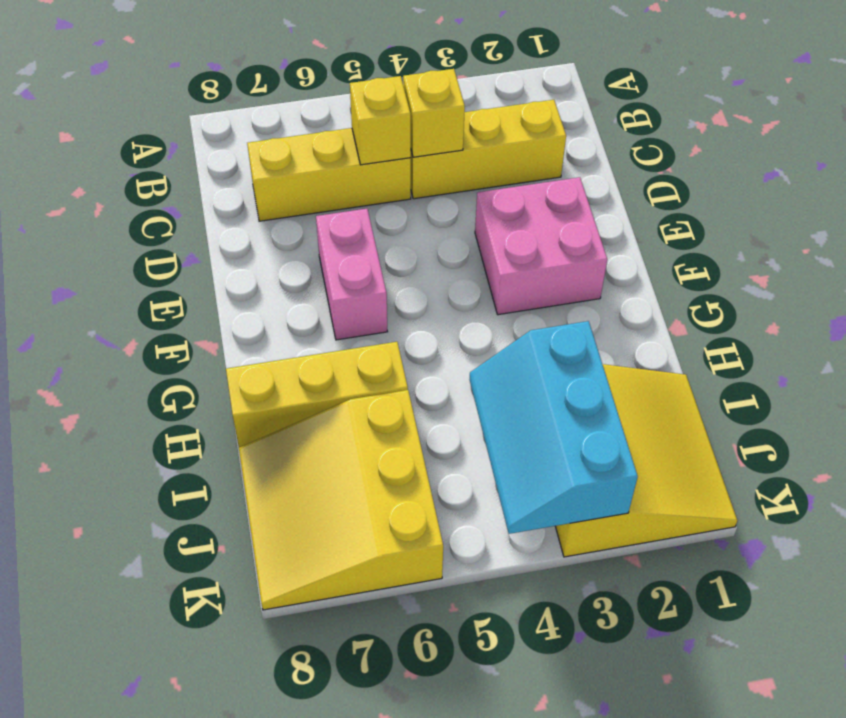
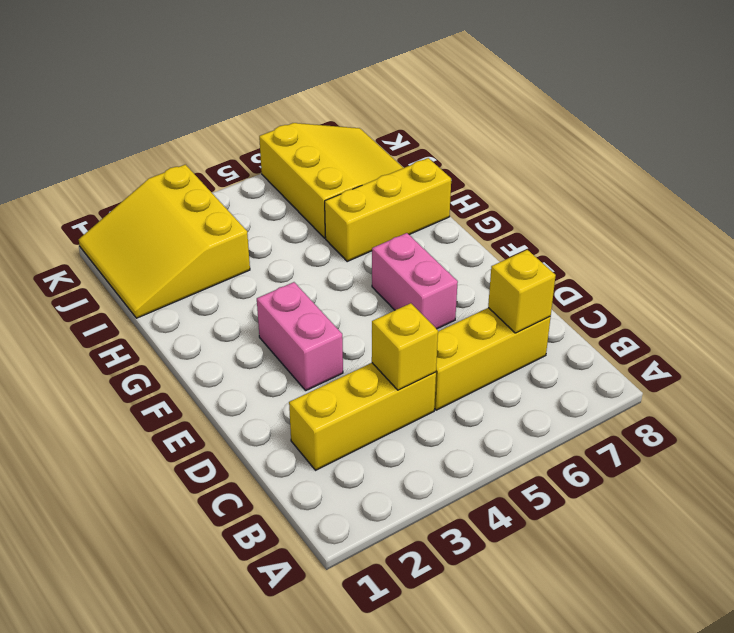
yellow 1x1 brick [350,76,411,165] -> yellow 1x1 brick moved to [488,250,556,333]
pink 2x2 brick [475,177,607,315] -> pink 1x2 brick [257,282,343,390]
cyan 2x3 slope [470,321,638,534] -> none

